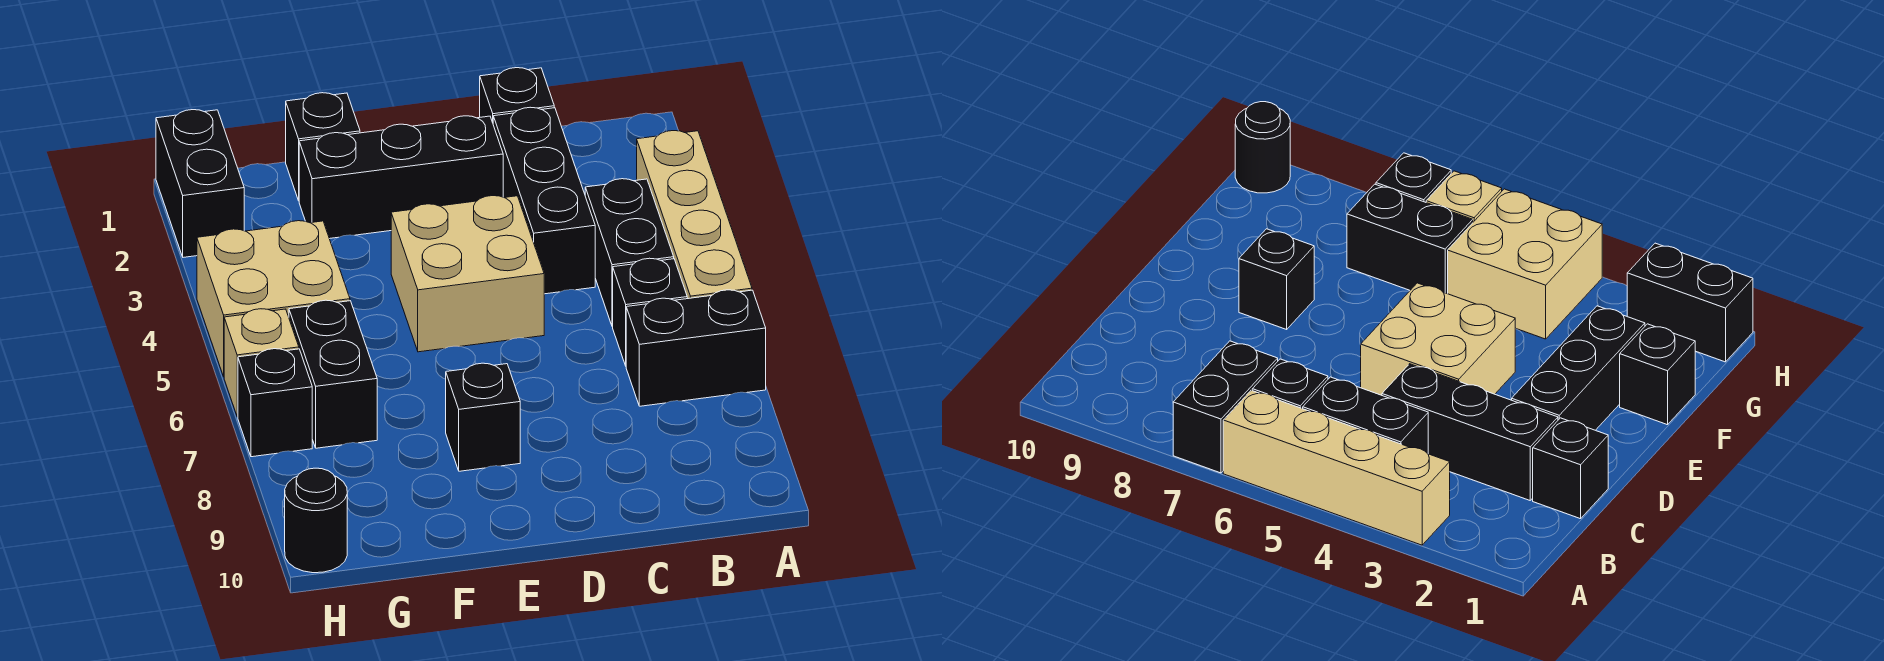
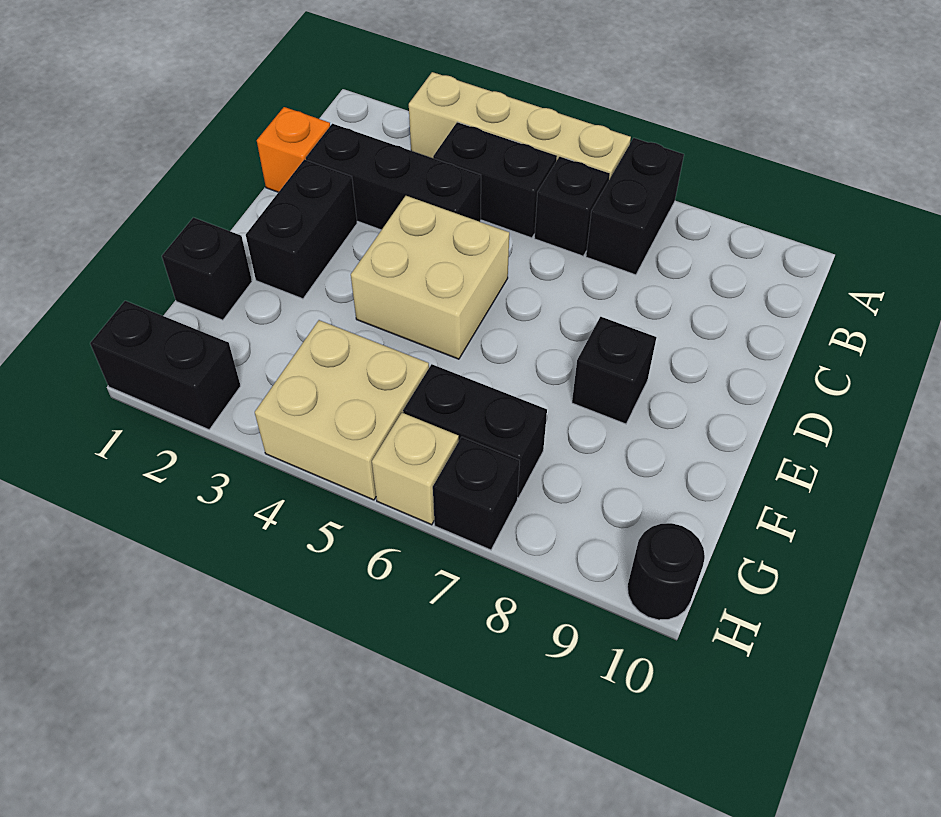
black 1x1 brick [480,68,554,122] -> orange 1x1 brick [257,107,330,192]
black 1x3 brick [299,116,503,239] -> black 1x2 brick [246,159,357,299]

